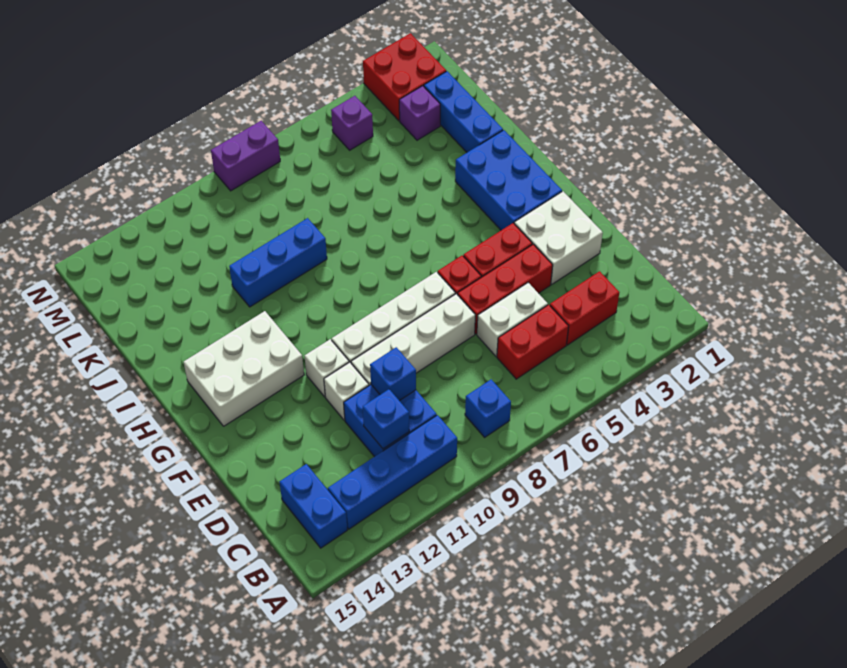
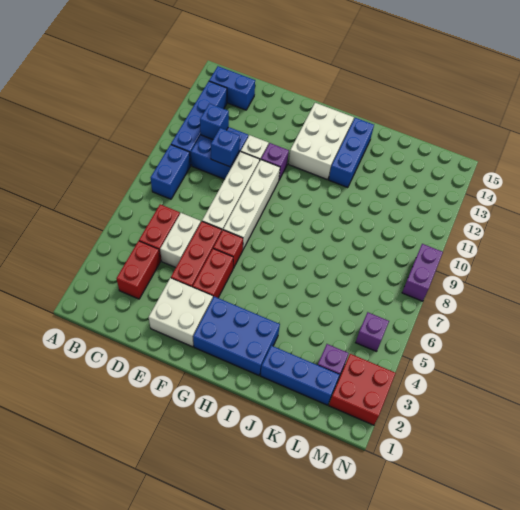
blue 1x1 brick [465,379,511,437] -> blue 1x2 brick [151,145,190,199]
white 1x1 brick [305,339,349,397] -> purple 1x1 brick [261,143,289,180]
blue 1x3 brick [229,218,327,307] -> blue 1x3 brick moved to [329,118,374,188]

